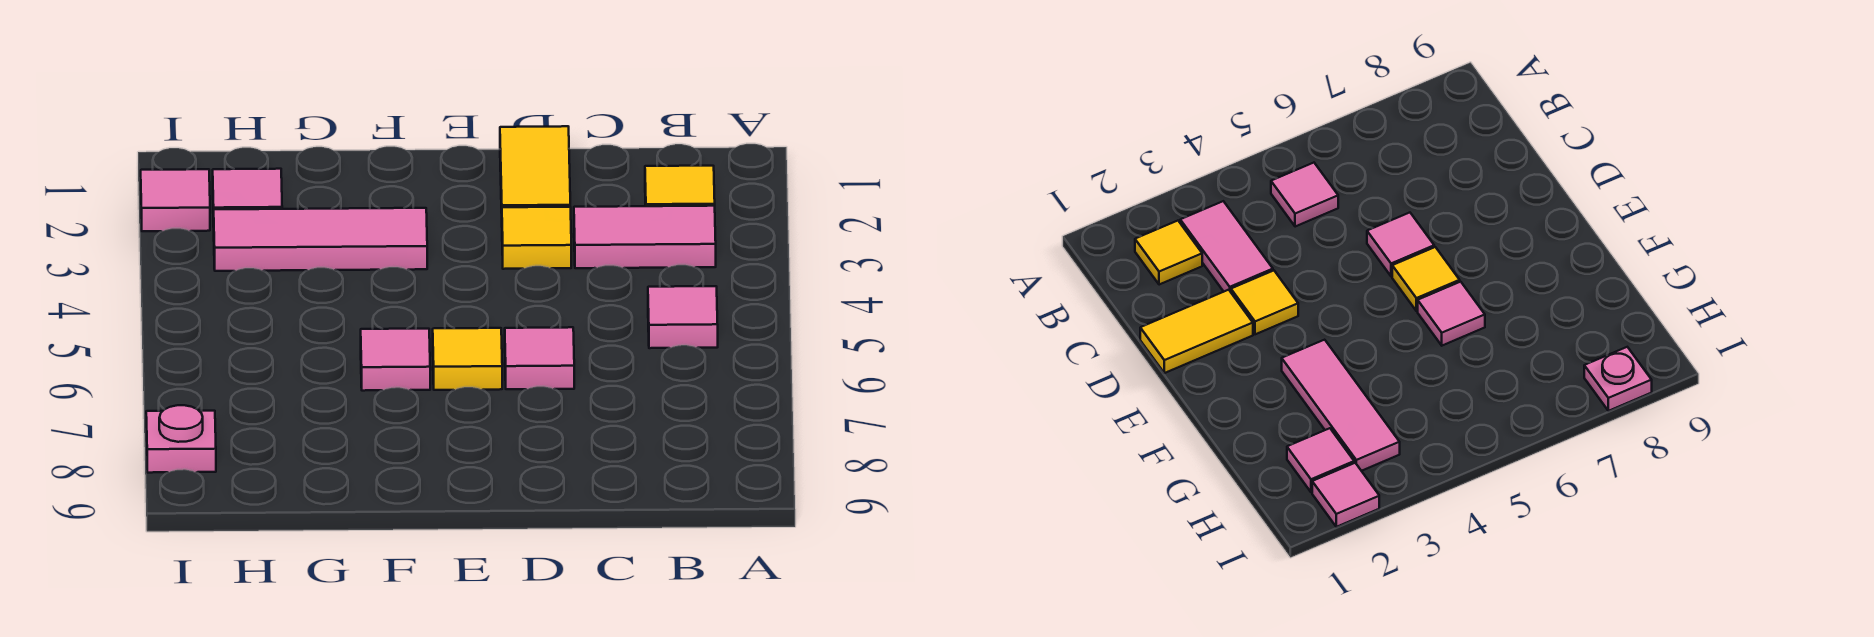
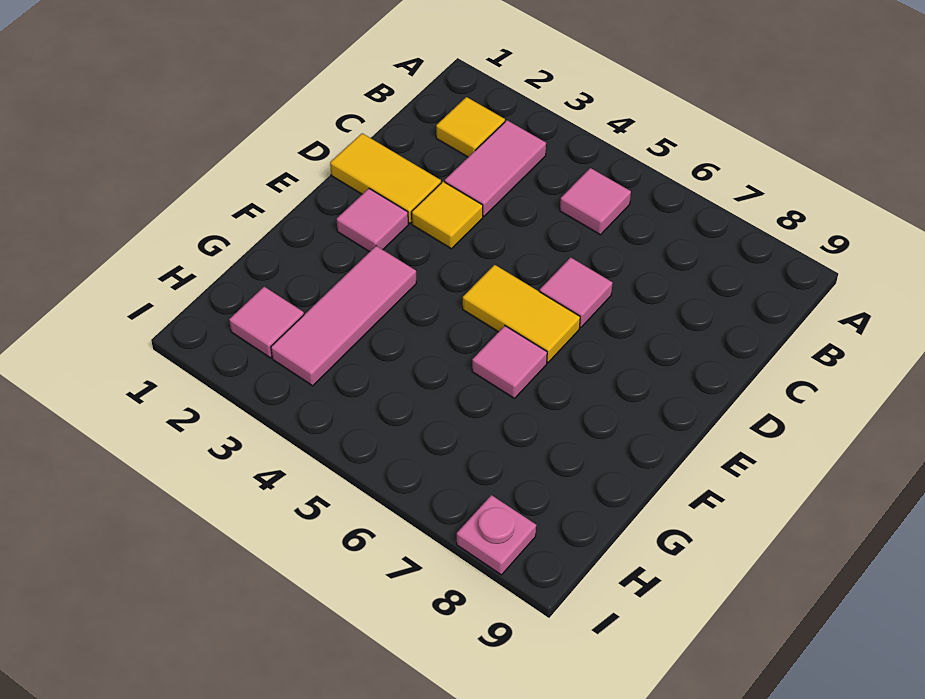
yellow 1x1 tile [433,328,502,390] -> yellow 1x2 tile [463,265,580,362]
pink 1x1 tile [141,169,210,231] -> pink 1x1 tile moved to [337,189,408,252]

